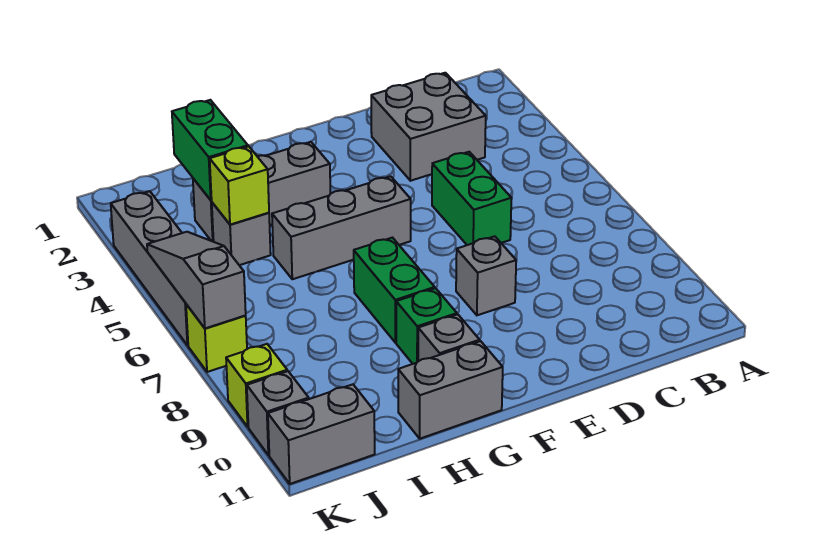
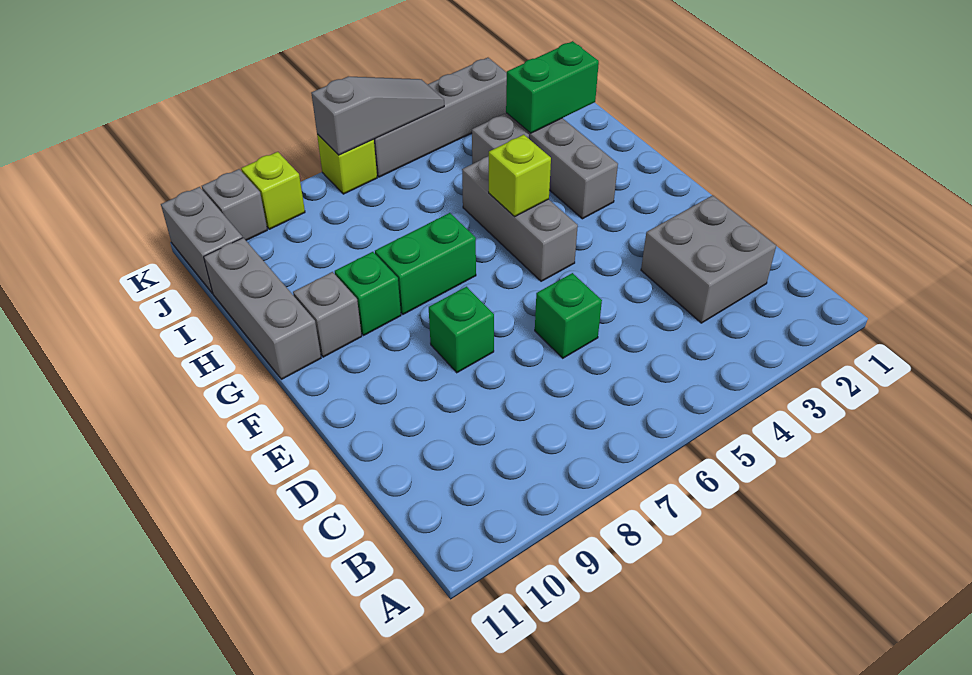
green 1x2 brick [432,152,511,245] -> green 1x1 brick [535,273,602,358]
grey 1x1 brick [456,236,516,315] -> green 1x1 brick [429,287,494,373]
grey 1x2 brick [398,341,503,439] -> grey 1x3 brick [204,238,321,379]
lime 1x1 brick [210,146,269,225] -> lime 1x1 brick moved to [489,135,551,216]

